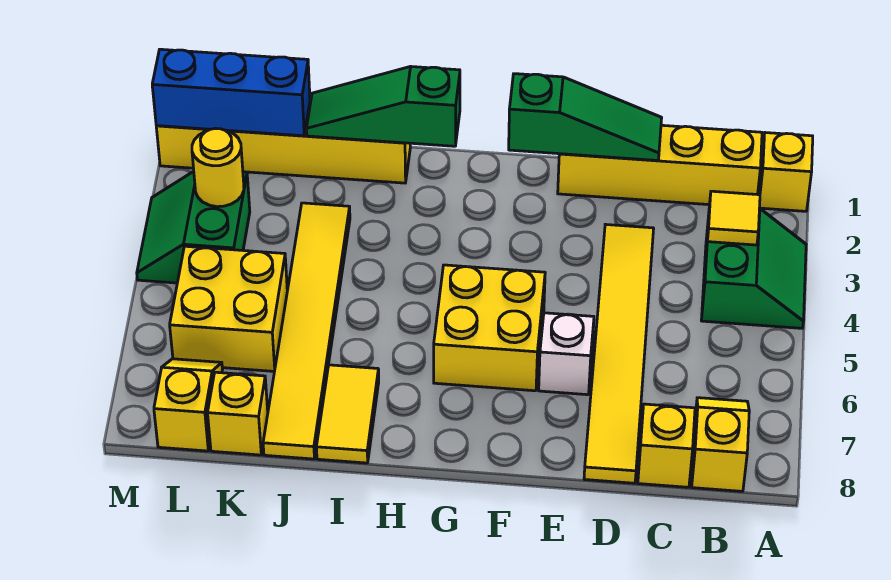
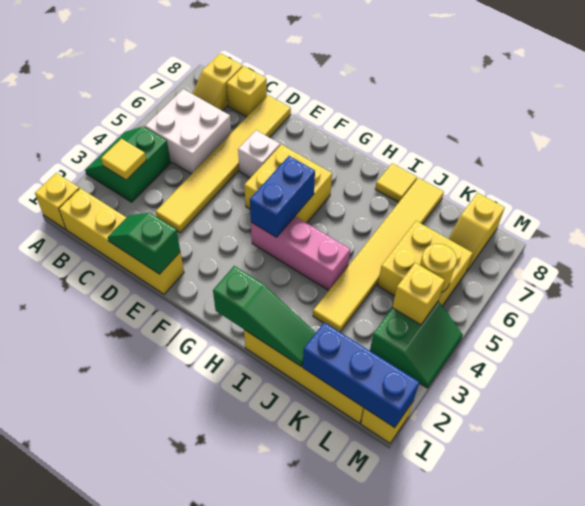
none -> white 2x2 brick [145,89,231,174]
green 1x3 slope [509,74,662,161] -> green 1x2 slope [108,213,180,274]
none -> pink 1x3 brick [251,216,350,290]
none -> blue 1x2 brick [250,156,315,237]
yellow 1x2 tile [316,365,379,463] -> yellow 1x1 tile [375,163,417,203]
yellow 1x1 brick [208,372,268,455] -> yellow 1x1 brick moved to [392,263,445,325]
yellow 1x1 round brick [192,129,244,207] -> yellow 1x1 round brick moved to [420,244,457,292]

